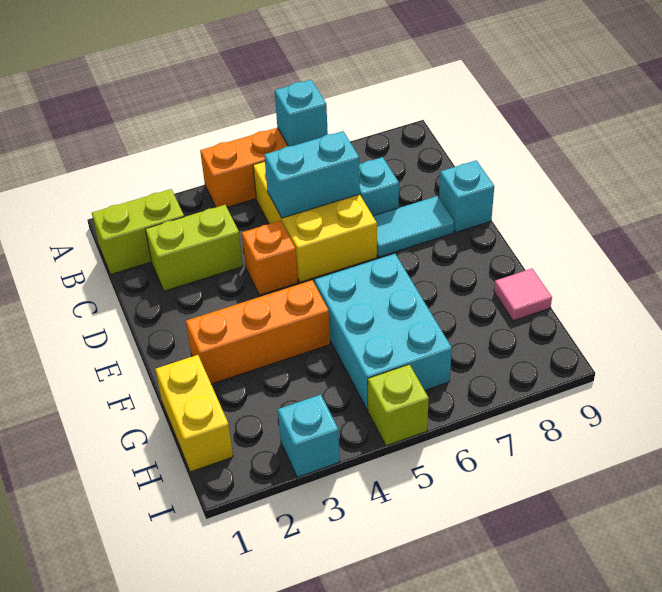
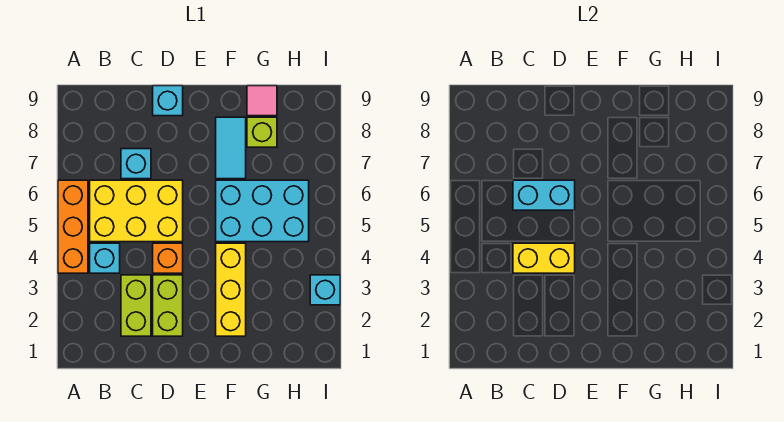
cyan 1x1 brick [275,80,328,146] -> cyan 1x1 brick moved to [90,243,120,273]
lime 1x2 brick [92,189,184,274] -> lime 1x2 brick moved to [153,275,183,336]
cyan 1x2 brick [264,131,360,218] -> cyan 1x2 brick turned to [513,180,575,210]
cyan 1x2 tile [373,196,454,257] -> cyan 1x2 tile moved to [216,117,246,179]
orange 1x3 brick [186,280,330,384] -> yellow 1x3 brick [216,243,246,336]
yellow 1x2 brick [155,355,233,472] -> yellow 1x2 brick moved to [513,243,575,273]
lime 1x1 brick [368,364,429,446] -> lime 1x1 brick moved to [247,117,277,147]

